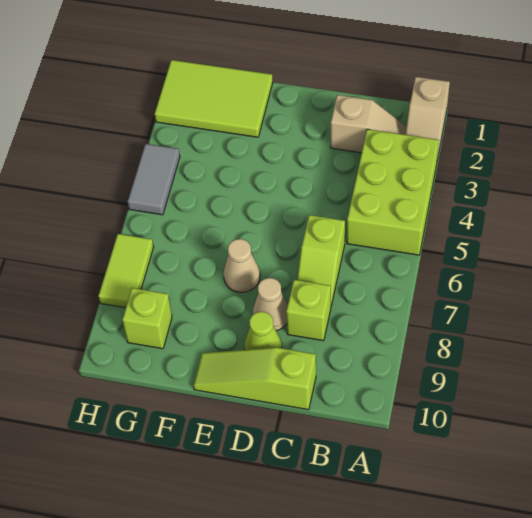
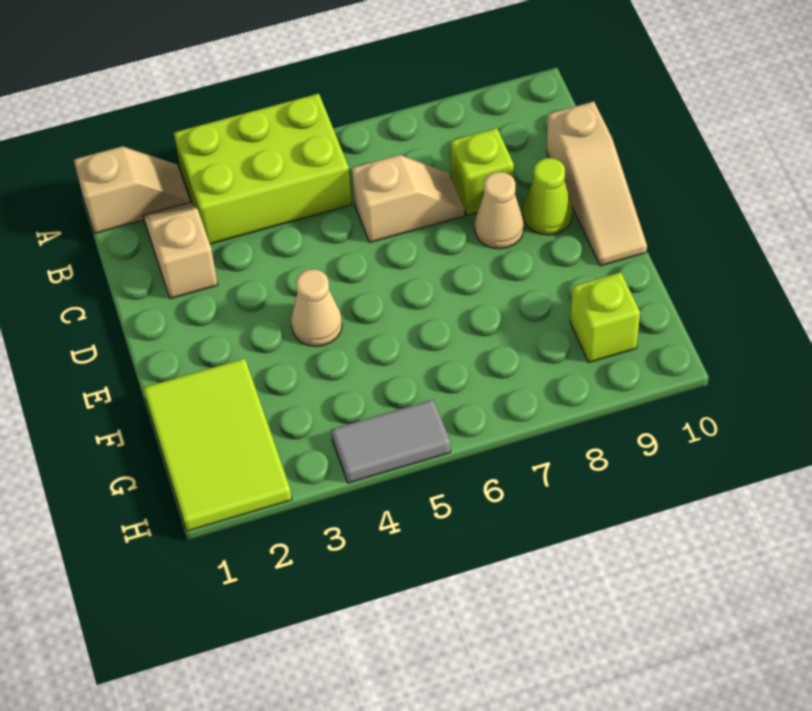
lime 1x2 slope [297,215,345,306] -> tan 1x2 slope [352,155,465,243]
lime 1x3 slope [194,348,316,410] -> tan 1x3 slope [547,101,647,266]
tan 1x1 cone [224,239,260,292] -> tan 1x1 cone moved to [291,269,342,346]
lime 1x2 tile [98,234,153,308] -> none

